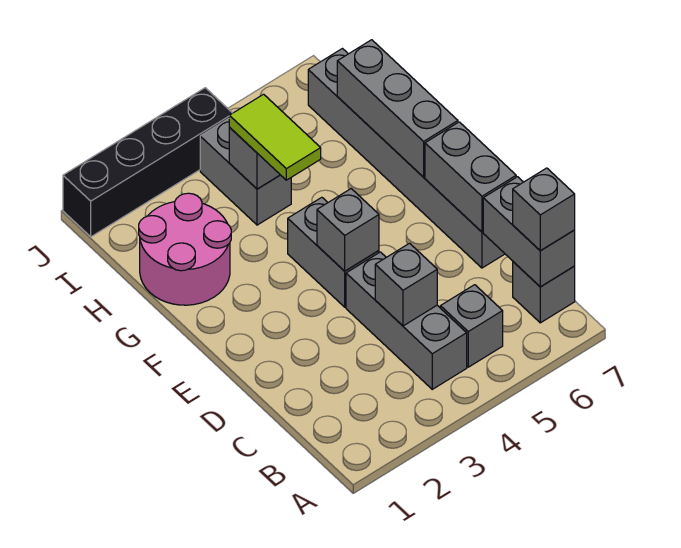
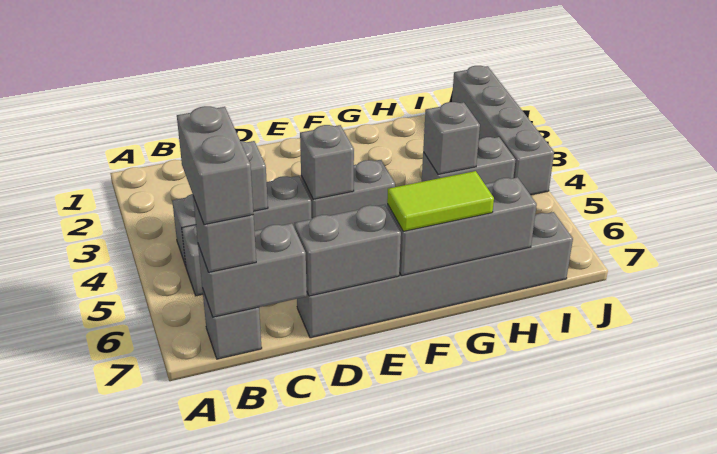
none -> grey 1x2 brick [177,106,254,225]
pink 2x2 round brick [139,193,231,305] -> none
lime 1x2 tile [229,94,321,180] -> lime 1x2 tile moved to [387,171,494,231]
black 1x4 brick [63,88,232,237] -> grey 1x4 brick [452,66,554,195]

